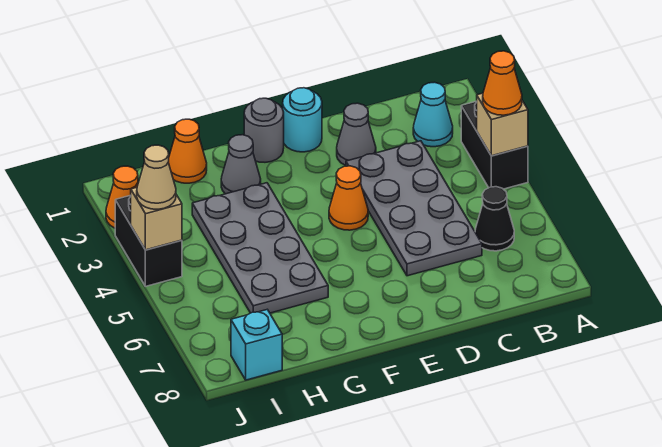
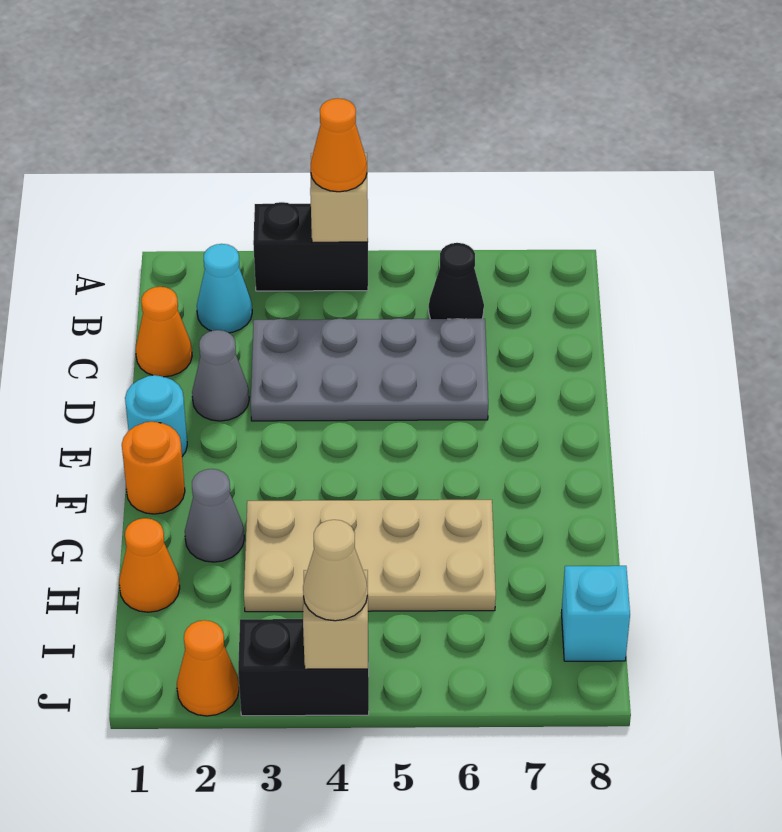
orange 1x1 cone [329,166,368,230] -> orange 1x1 cone moved to [136,287,192,377]
grey 1x1 round brick [244,98,284,162] -> orange 1x1 round brick [122,422,185,514]
grey 2x4 plate [192,183,328,313] -> tan 2x4 plate [244,500,496,612]

